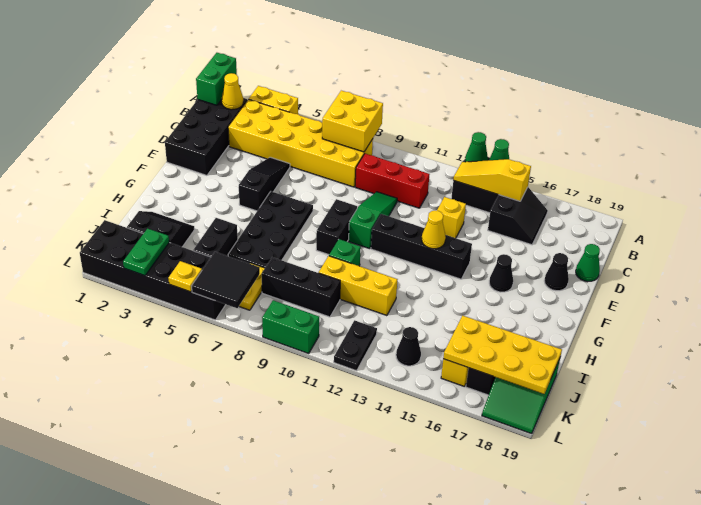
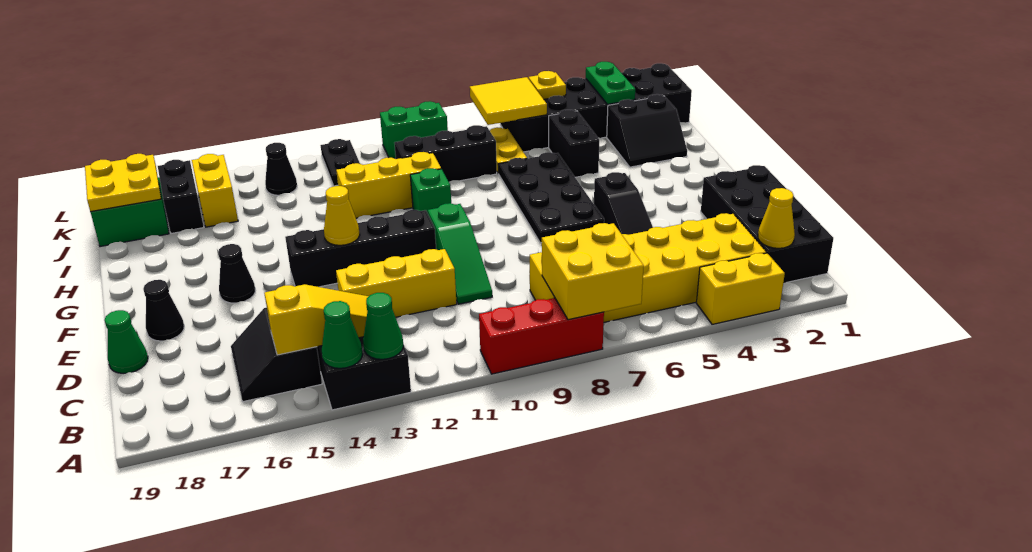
green 1x2 brick [196,53,237,105] -> none
red 1x3 brick [355,154,429,208] -> red 1x3 brick moved to [479,298,604,374]
yellow 1x1 brick [437,197,466,238] -> yellow 1x3 brick [336,249,457,317]
black 1x2 brick [316,199,357,255] -> none
yellow 2x4 plate [443,316,562,394] -> yellow 2x2 plate [85,154,161,212]
black 2x2 tile [192,252,260,308] -> yellow 2x2 tile [470,77,547,125]

